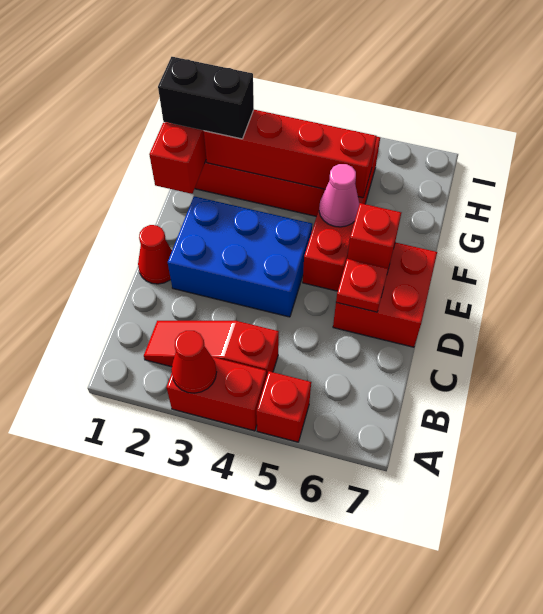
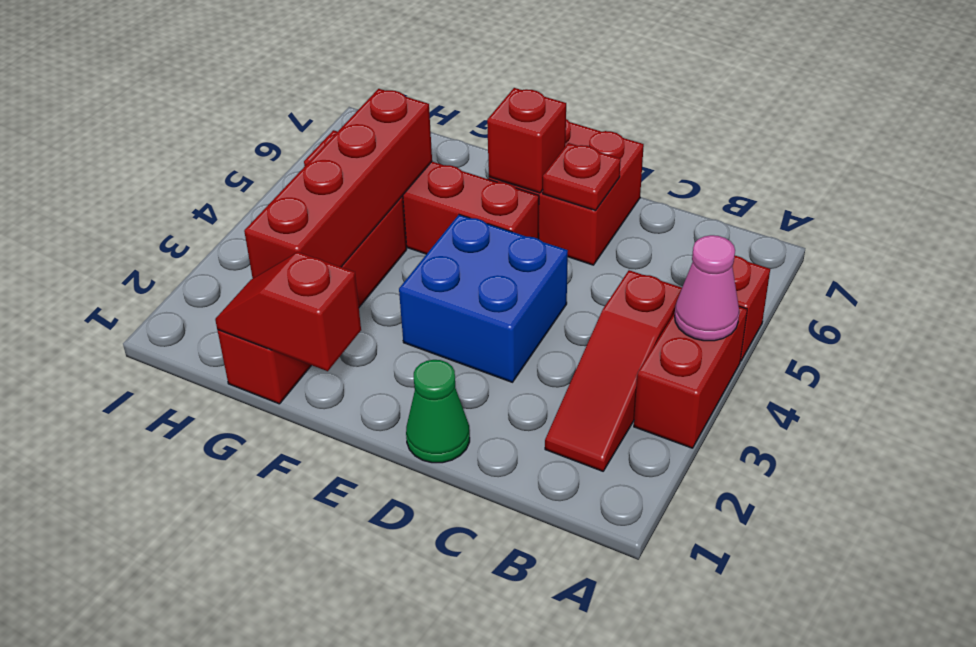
red 1x1 cone [171,331,217,393] -> none
red 1x1 cone [138,225,172,284] -> green 1x1 cone [406,360,470,463]
blue 2x3 brick [168,196,312,317] -> blue 2x2 brick [399,215,568,382]
pink 1x1 cone [319,164,359,227] -> pink 1x1 cone moved to [675,235,739,341]
black 1x2 brick [158,57,254,139] -> none

